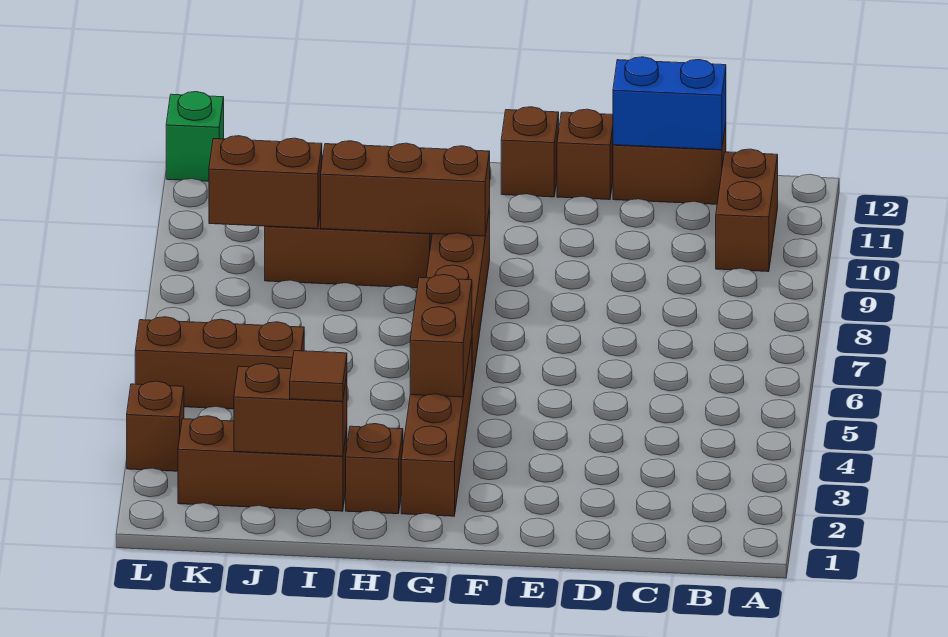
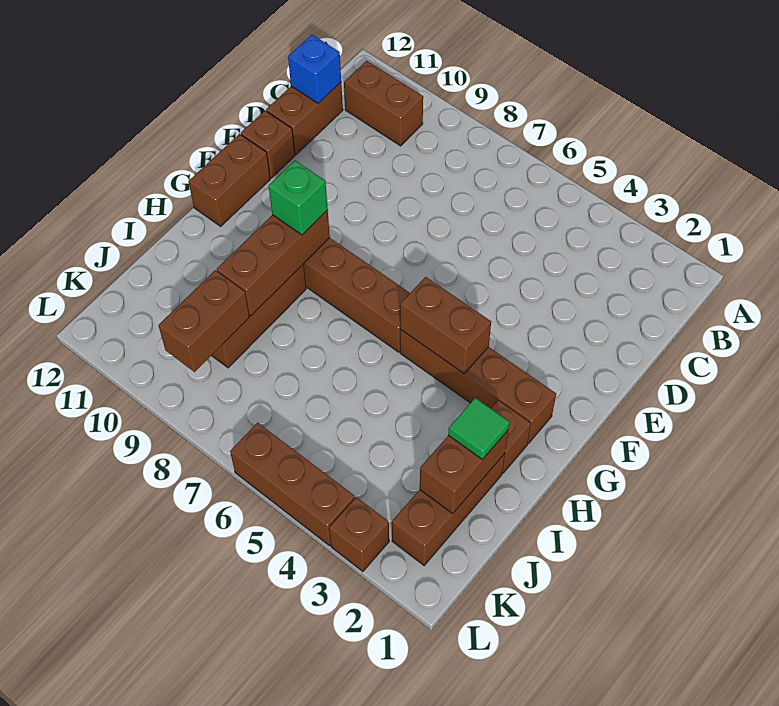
blue 1x2 brick [613,57,726,150] -> blue 1x1 brick [288,35,341,103]
brown 1x1 brick [501,107,559,197] -> brown 1x2 brick [188,134,270,226]
brown 1x1 tile [290,351,347,401] -> green 1x1 tile [448,398,509,459]
brown 1x3 brick [135,317,304,409] -> brown 1x3 brick turned to [230,423,355,546]
green 1x1 brick [166,92,224,181] -> green 1x1 brick moved to [269,161,328,235]

